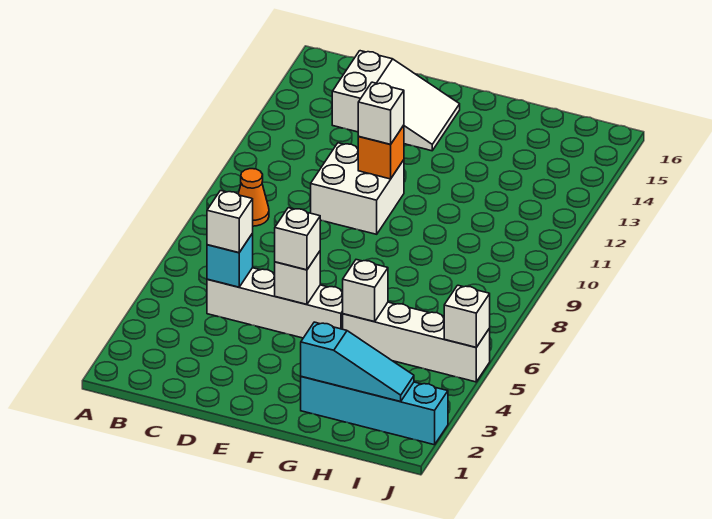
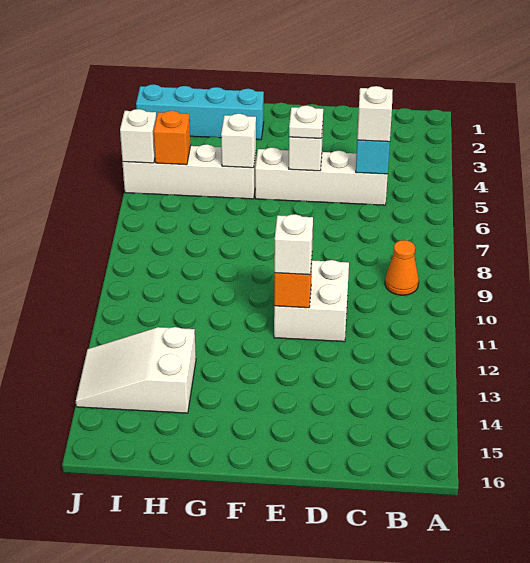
white 2x3 slope [332,51,460,151] -> white 2x3 slope moved to [76,327,196,413]
white 1x1 brick [275,208,321,270] -> white 1x1 plate [289,106,323,138]
cyan 1x3 slope [301,322,414,401] -> none
none -> orange 1x1 brick [154,111,191,165]

